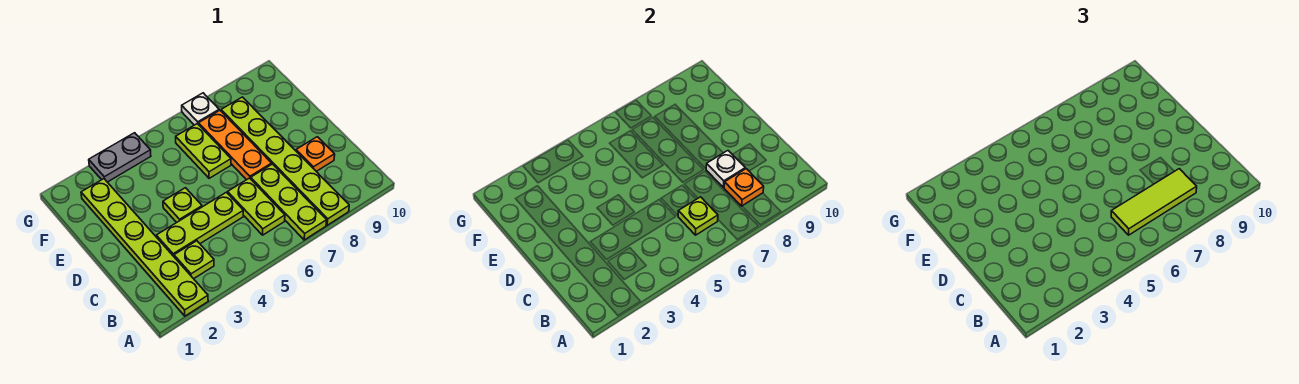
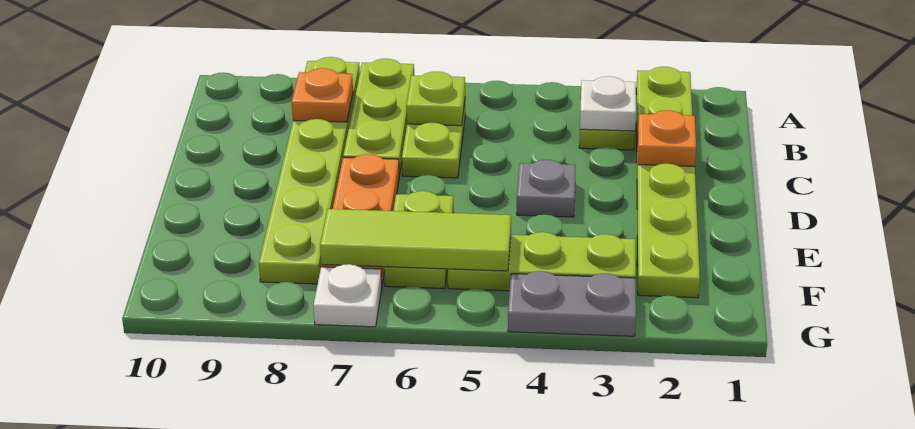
lime 1x3 tile [1111,169,1197,235] -> lime 1x3 tile moved to [320,209,511,271]
lime 1x3 plate [156,192,243,256] -> lime 1x3 plate moved to [448,232,636,291]
white 1x1 plate [706,151,745,187] -> white 1x1 plate moved to [580,77,636,131]
orange 1x1 plate [296,137,335,171] -> orange 1x1 plate moved to [638,110,696,166]
lime 1x1 plate [163,188,202,222] -> grey 1x1 plate [517,160,576,217]

